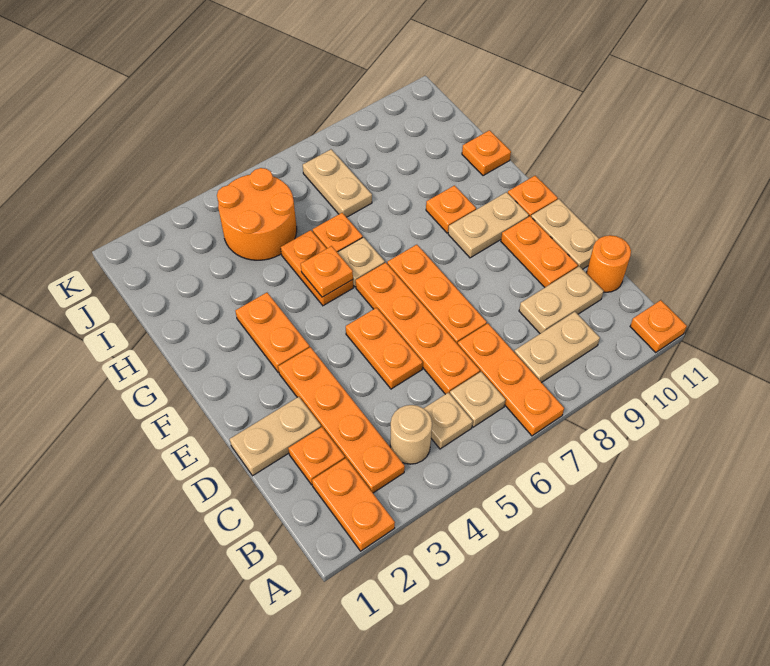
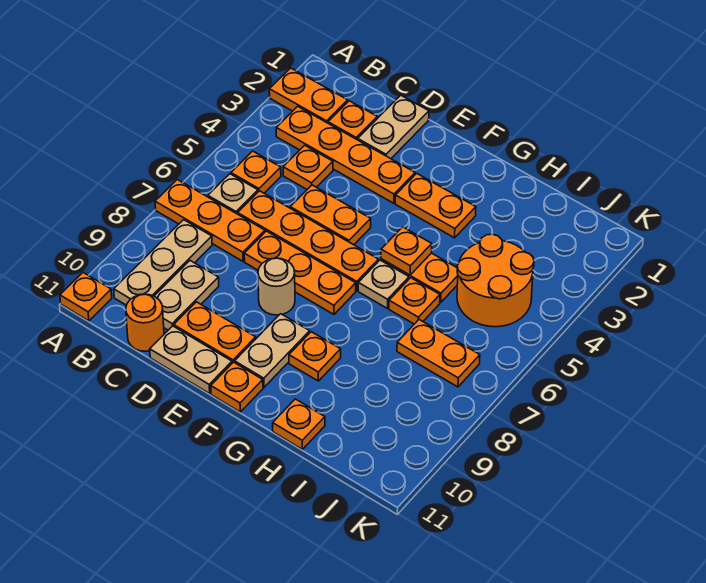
tan 1x1 round brick [390,405,432,464] -> tan 1x1 round brick moved to [258,258,295,315]
tan 1x1 plate [424,392,473,449] -> orange 1x1 plate [231,151,281,193]
tan 1x2 plate [514,312,600,383] -> tan 1x3 plate [114,220,212,305]
none -> orange 1x1 plate [283,145,333,189]
tan 1x2 plate [303,149,372,217] -> orange 1x2 plate [397,320,480,387]

